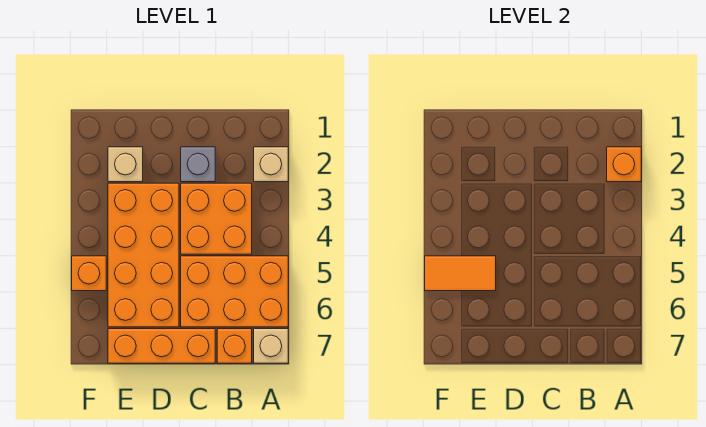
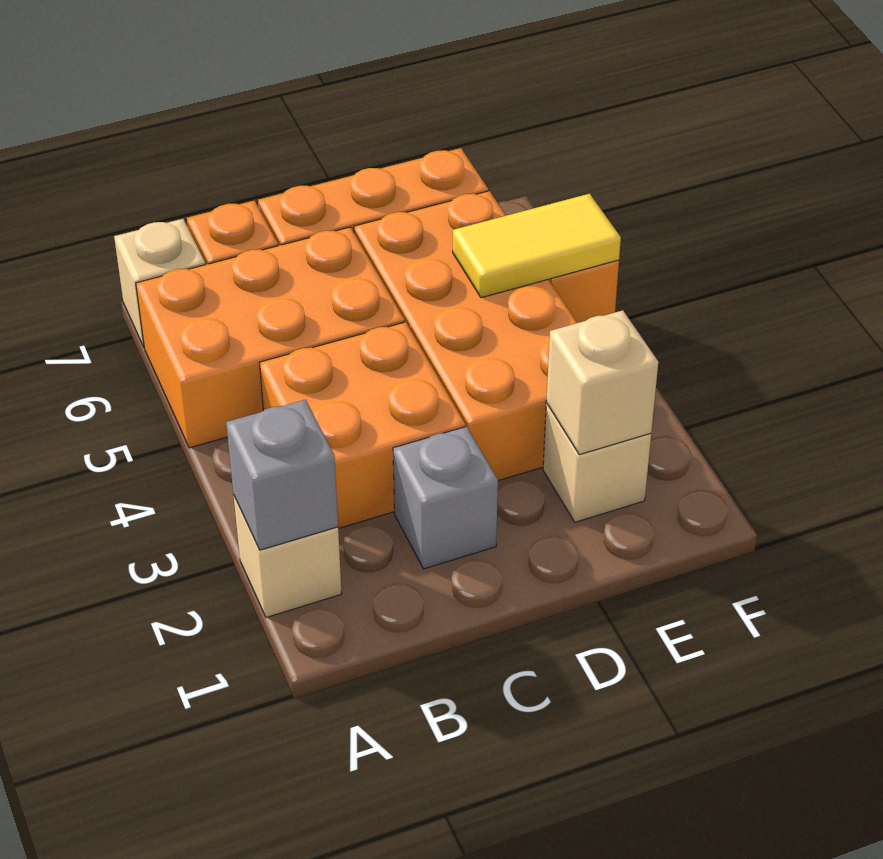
orange 1x1 brick [607,147,641,182] -> grey 1x1 brick [226,400,338,550]
none -> tan 1x1 brick [546,310,658,455]
orange 1x2 tile [425,256,496,291] -> yellow 1x2 tile [453,194,621,298]

